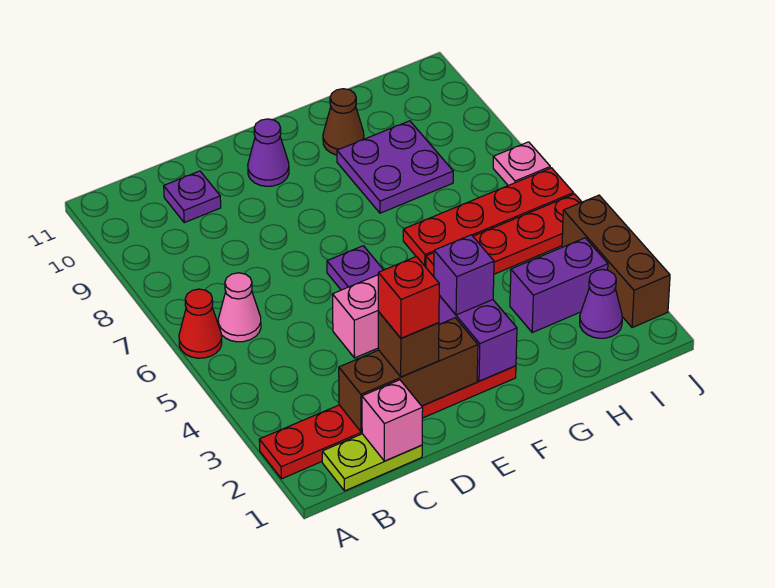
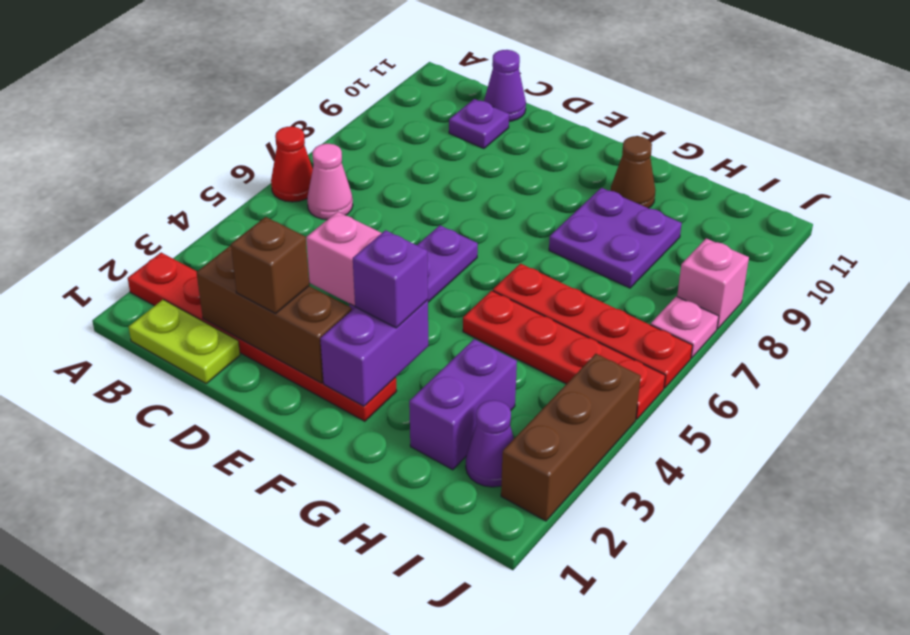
pink 1x1 brick [362,380,423,461] -> pink 1x1 brick moved to [677,238,749,329]
red 1x1 brick [378,257,439,338] -> none
purple 1x1 cone [248,119,289,186] -> purple 1x1 cone moved to [484,50,526,121]
purple 1x2 brick [510,238,608,332] -> purple 1x2 brick turned to [409,339,517,470]

